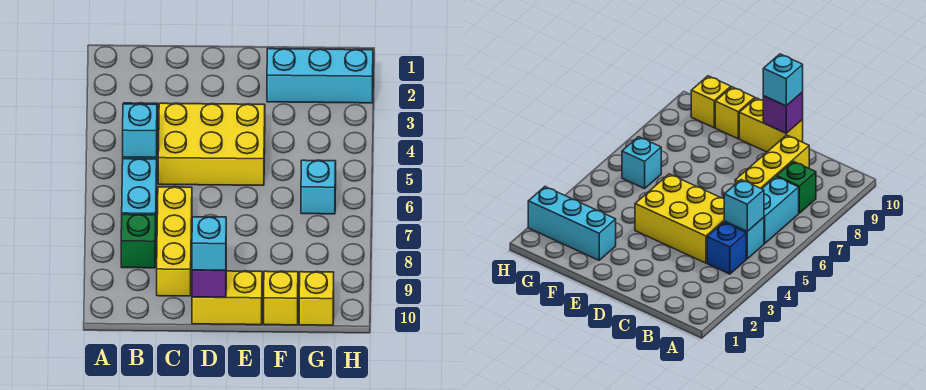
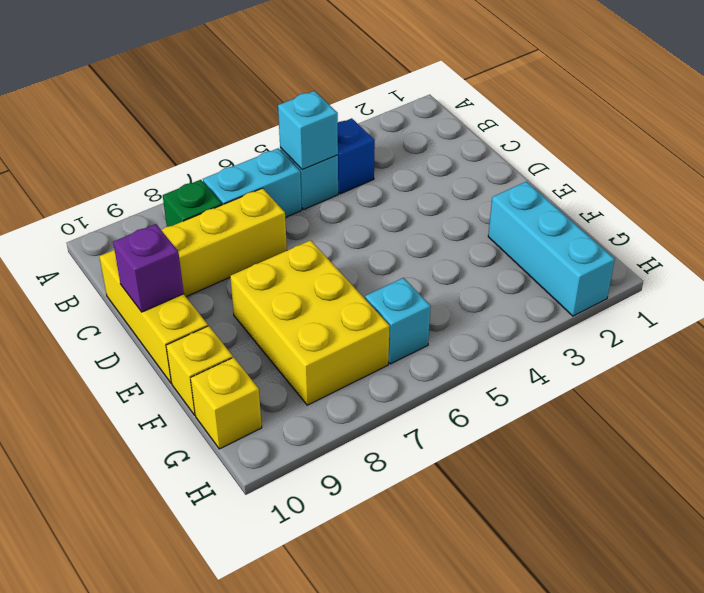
yellow 2x3 brick [158,103,265,185] -> yellow 2x3 brick moved to [230,240,389,405]
yellow 1x2 brick [192,271,262,325] -> yellow 1x3 brick [99,250,208,383]
cyan 1x1 brick [192,217,226,270] -> none

